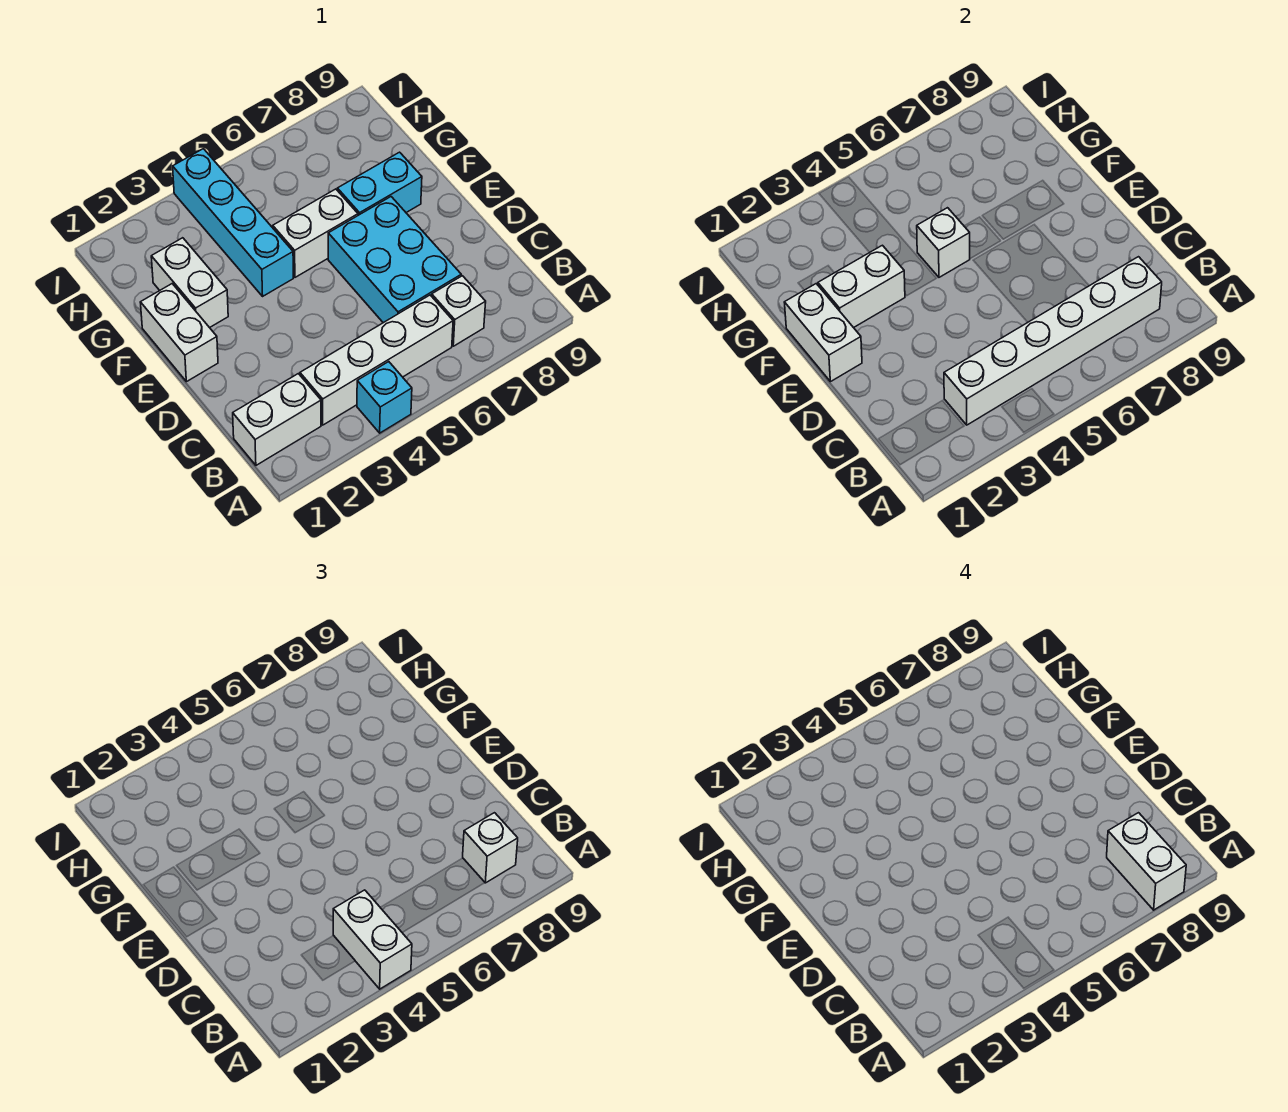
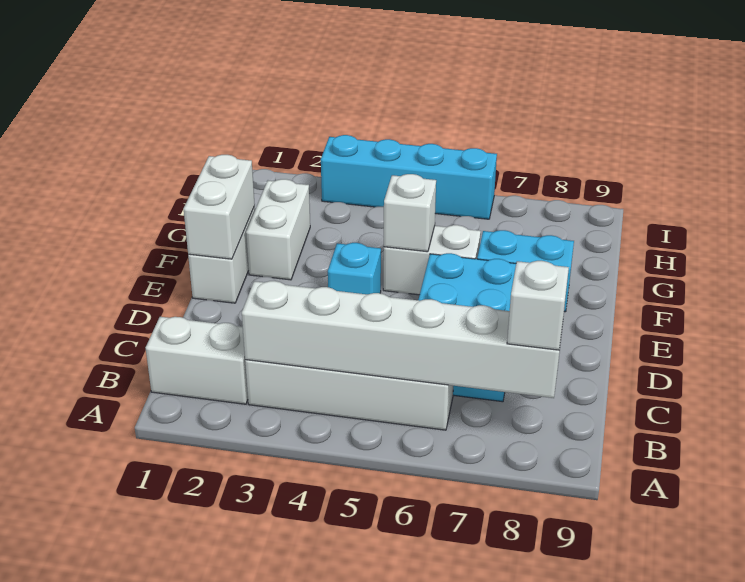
cyan 1x1 brick [357,362,412,433] -> cyan 1x1 brick moved to [328,243,381,294]
white 1x2 brick [333,890,412,989] -> none
white 1x2 brick [1107,813,1186,910] -> none
white 1x1 brick [432,276,486,346] -> none
white 1x2 brick [818,245,905,328] -> none
cyan 1x4 brick [173,149,293,296] -> cyan 1x4 brick turned to [321,135,497,219]

